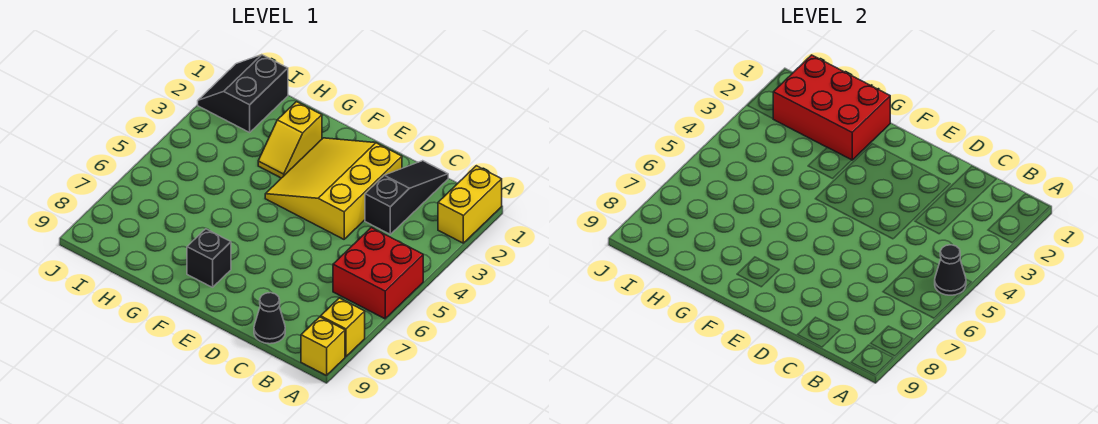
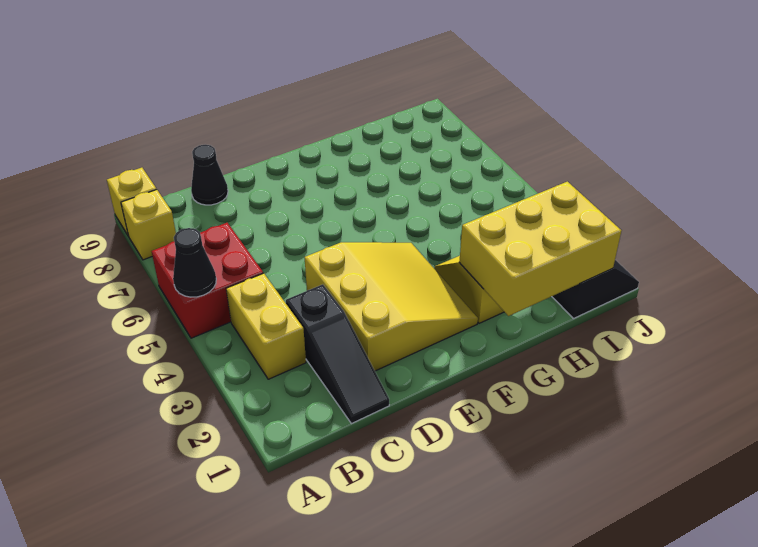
yellow 1x2 brick [438,166,502,243] -> yellow 1x2 brick moved to [226,273,306,379]
black 1x1 brick [187,229,231,287] -> none
red 2x3 brick [773,55,890,160] -> yellow 2x3 brick [459,182,621,316]

